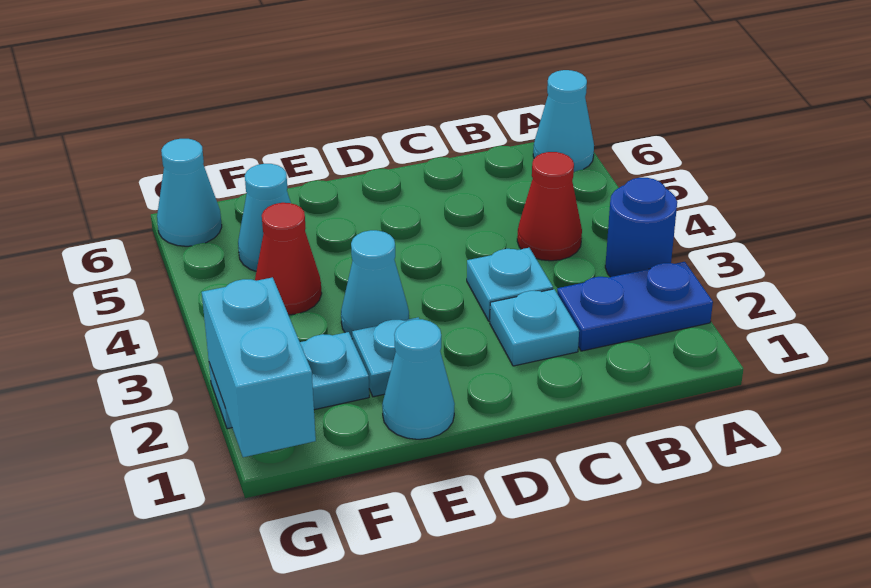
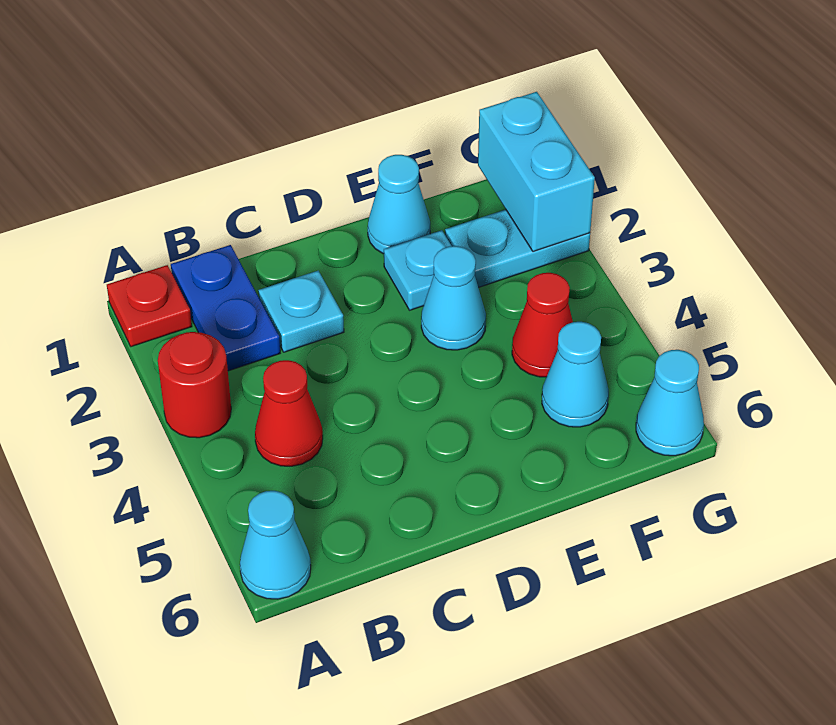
none -> red 1x1 plate [107,265,192,347]
blue 1x2 plate [557,262,713,351] -> blue 1x2 plate turned to [171,245,280,371]
blue 1x1 round brick [605,178,677,277] -> red 1x1 round brick [158,332,231,438]
cyan 1x1 plate [467,248,553,321] -> none

